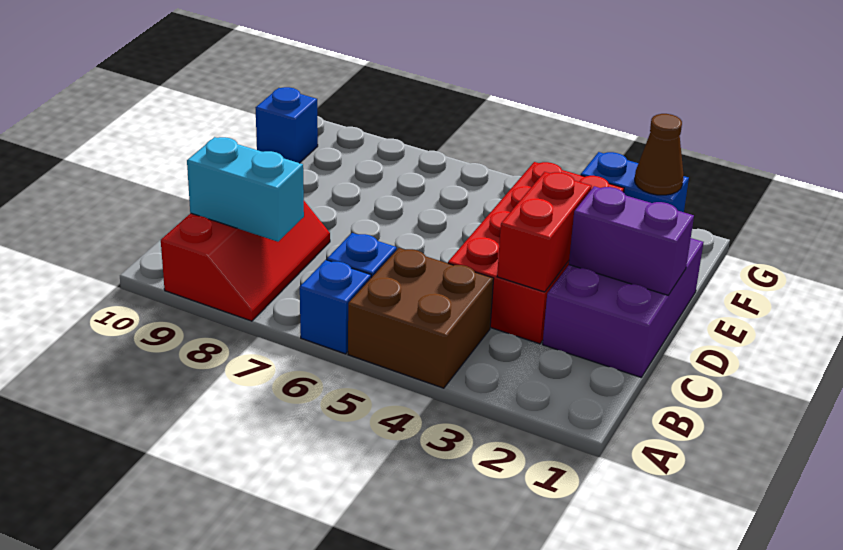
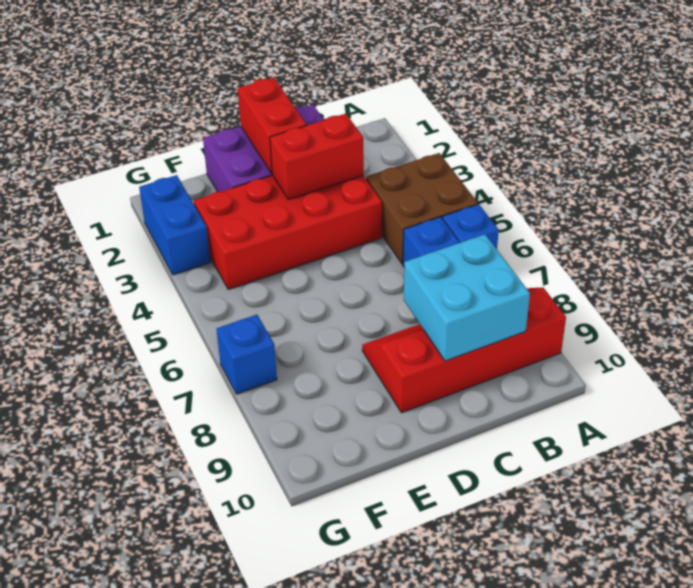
red 2x3 slope [161,201,330,321] -> red 2x4 slope [362,287,566,413]
cyan 1x2 brick [187,137,304,242] -> cyan 2x2 brick [404,234,530,361]
purple 1x2 brick [569,186,694,295] -> red 1x2 brick [238,77,307,173]
blue 1x1 brick [255,87,318,163] -> blue 1x1 brick moved to [217,315,277,394]
brown 1x1 cone [635,114,684,195] -> none

